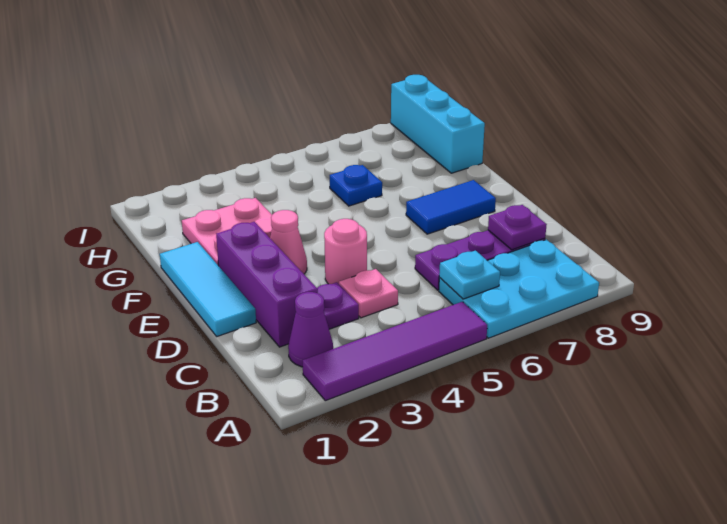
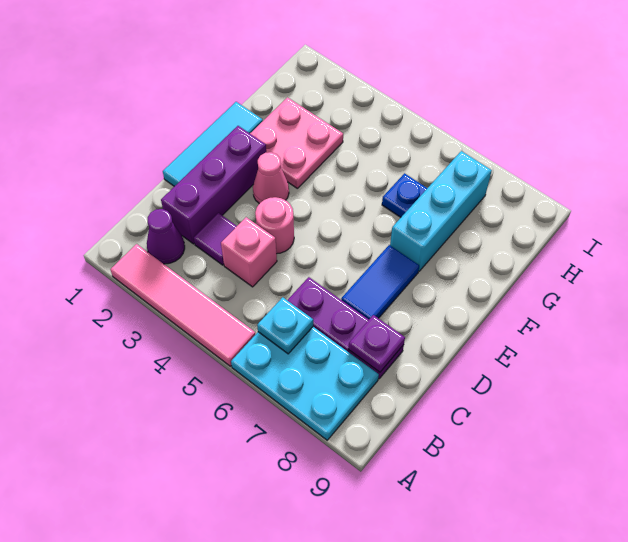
purple 1x4 tile [303,302,487,401] -> pink 1x4 tile [110,244,255,366]
purple 1x1 plate [317,282,359,329] -> purple 1x1 tile [194,213,237,265]
pink 1x1 plate [339,269,398,318] -> pink 1x1 brick [221,217,277,287]
blue 1x2 tile [406,180,496,234] -> blue 1x2 tile turned to [341,245,419,319]
cyan 1x3 brick [391,75,485,173] -> cyan 1x3 brick moved to [390,151,492,271]

